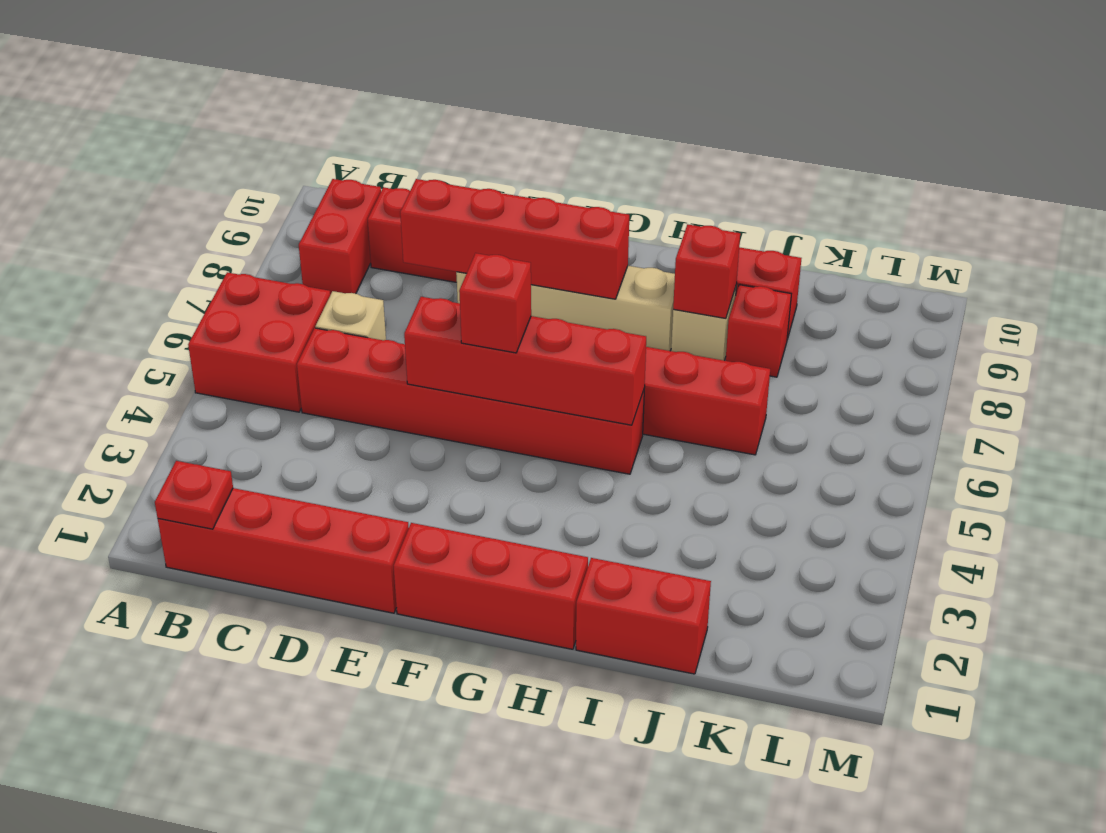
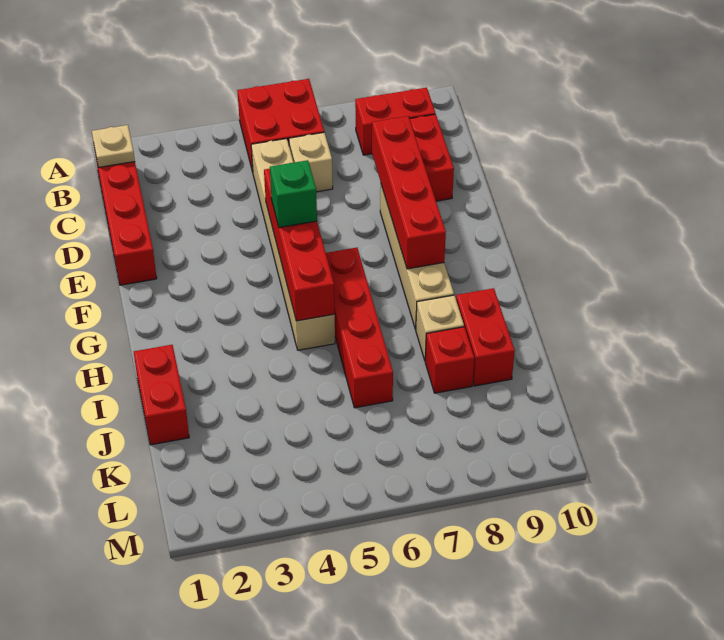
red 1x1 plate [155,461,233,529] -> tan 1x1 plate [92,125,135,167]
red 1x6 brick [297,328,644,474] -> tan 1x6 brick [251,139,335,350]
red 1x3 brick [394,523,588,649] -> none
red 1x1 brick [459,253,531,353] -> green 1x1 brick [270,160,317,227]
red 1x1 brick [673,224,740,318] -> none

